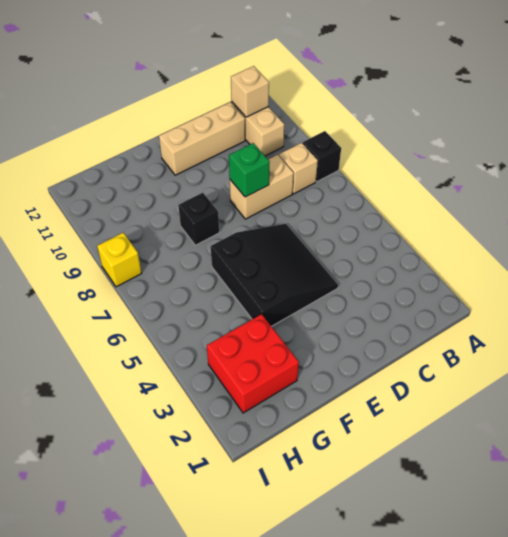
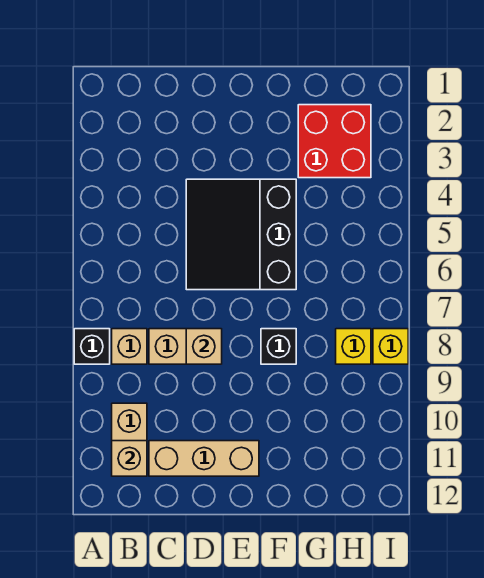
green 1x1 brick [229,143,270,197] -> tan 1x1 brick [186,329,222,364]
none -> yellow 1x1 brick [336,329,371,364]

